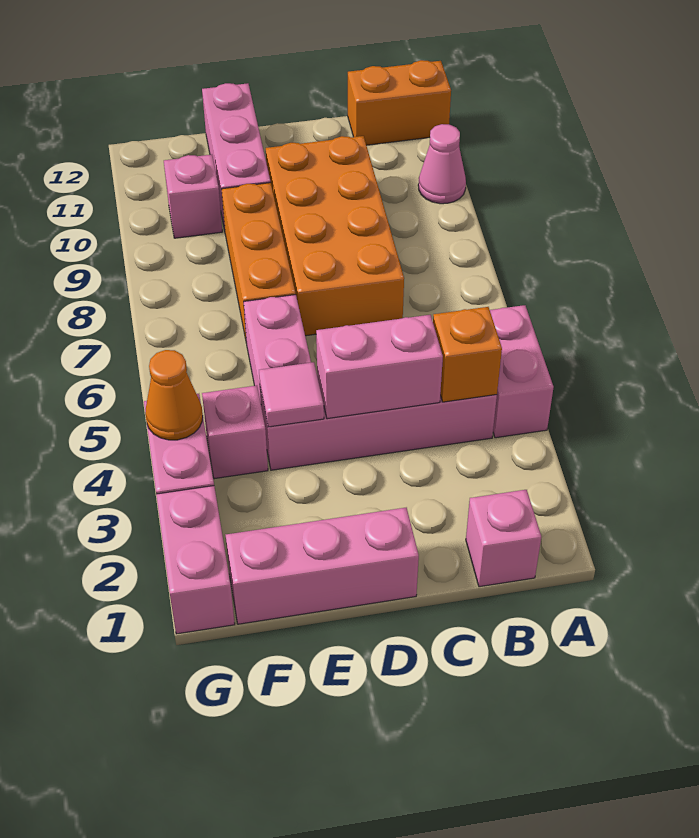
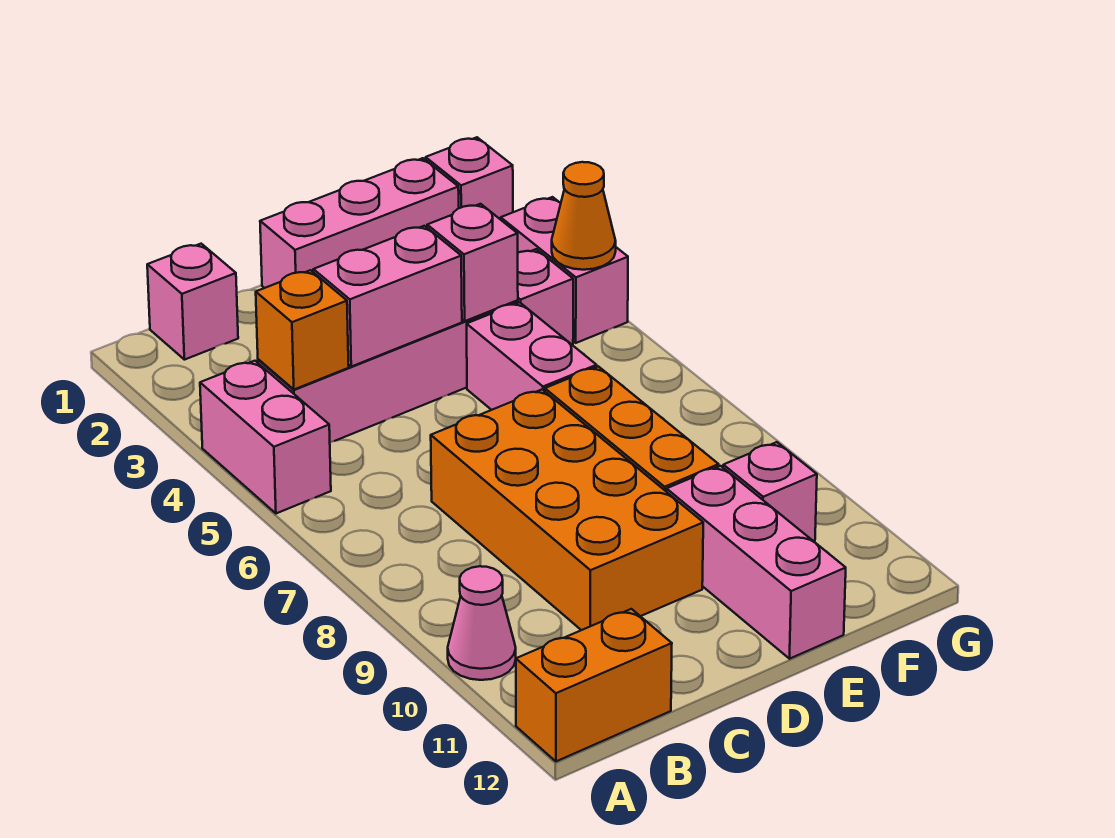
pink 1x1 tile [259,362,324,427] -> pink 1x1 brick [427,204,518,321]
pink 1x2 brick [156,486,235,634] -> pink 1x1 brick [426,137,513,220]

